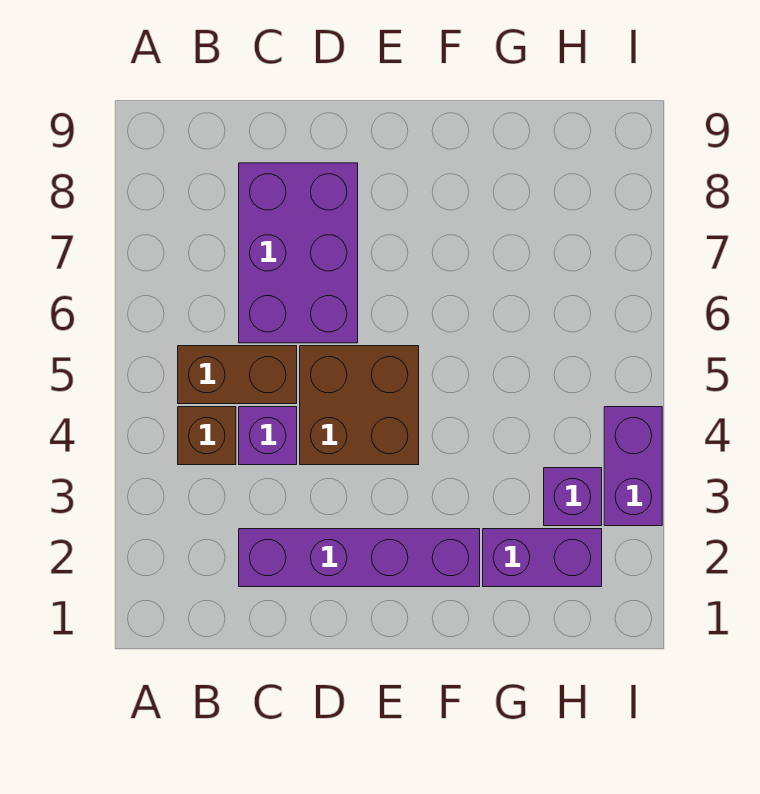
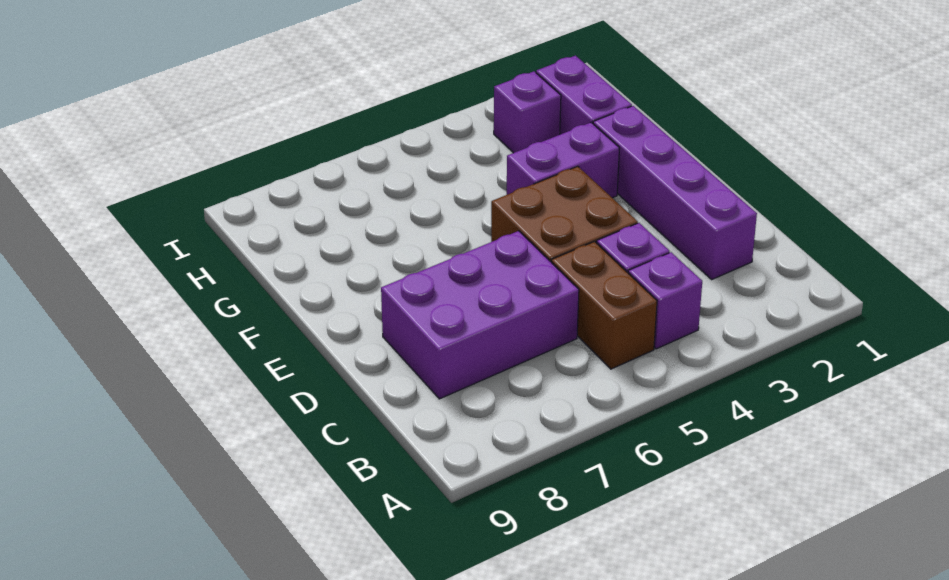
brown 1x1 brick [178,407,236,465] -> purple 1x1 brick [628,252,702,349]
purple 1x2 brick [604,407,662,526] -> purple 1x2 brick moved to [507,122,619,198]

